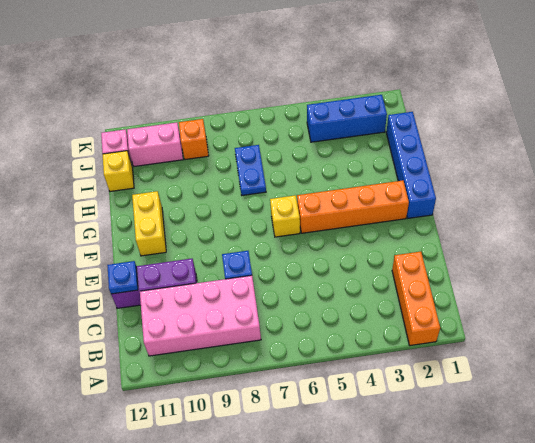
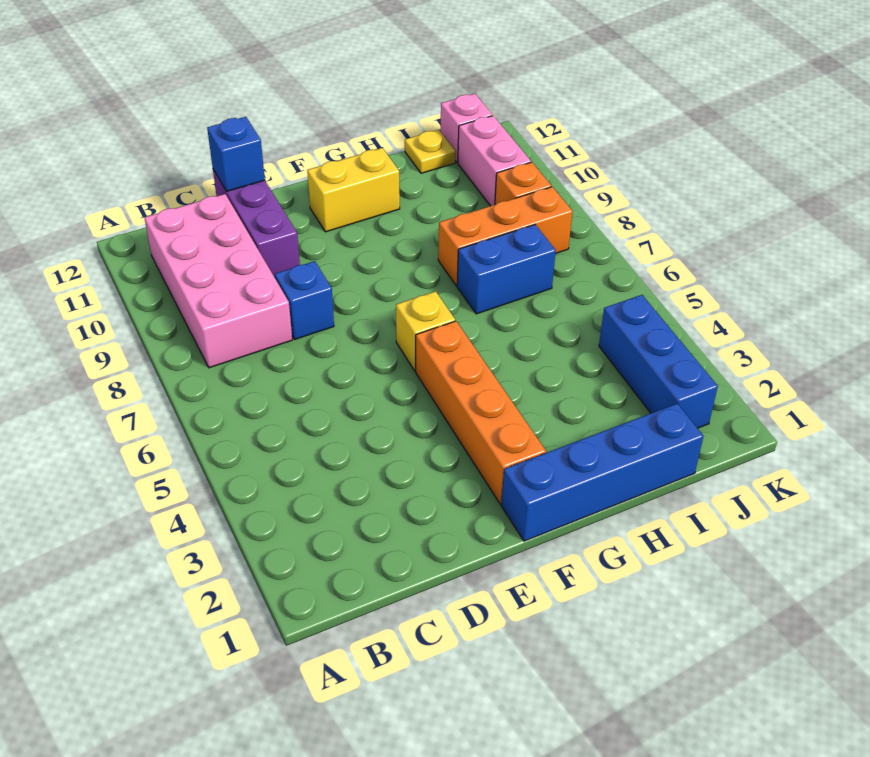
orange 1x3 brick [392,252,440,345] -> orange 1x3 brick moved to [438,187,573,286]
blue 1x1 plate [107,261,138,294] -> blue 1x1 brick [207,117,265,191]
blue 1x2 plate [235,145,266,195] -> blue 1x2 brick [457,225,556,314]
yellow 1x1 brick [103,151,134,191] -> yellow 1x1 plate [405,130,456,173]

